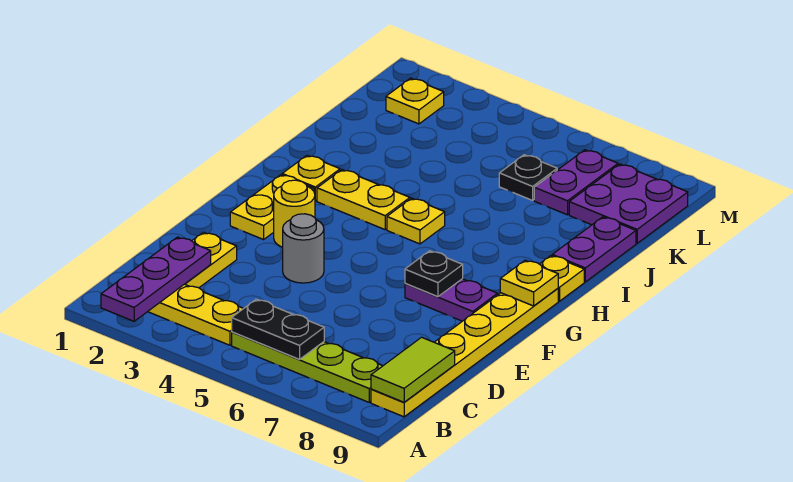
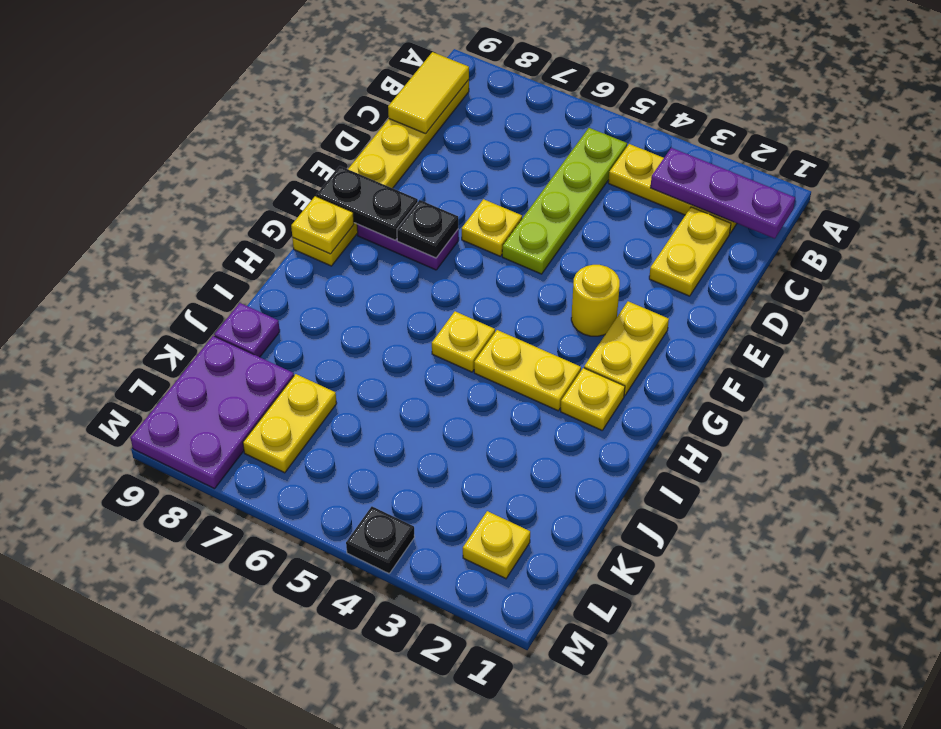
purple 1x3 plate [101,237,211,321] -> purple 1x3 plate turned to [650,148,795,239]
lime 1x4 plate [232,332,382,402] -> lime 1x4 plate turned to [502,128,627,274]
black 1x2 plate [232,299,324,359] -> black 1x2 plate moved to [316,166,418,240]
lime 1x2 tile [371,337,455,402] -> yellow 1x2 tile [388,52,469,134]
grey 1x1 round brick [283,214,324,283] -> none
yellow 1x1 plate [540,256,584,301] -> yellow 1x1 plate moved to [462,199,522,256]
purple 1x2 plate [552,217,636,282] -> purple 1x1 plate [214,303,280,357]
black 1x1 plate [499,155,557,200] -> black 1x1 plate moved to [346,507,415,573]
purple 1x2 plate [534,150,618,215] -> yellow 1x2 plate [243,374,337,473]
purple 2x2 plate [569,164,688,243] -> purple 2x3 plate [131,336,294,489]

